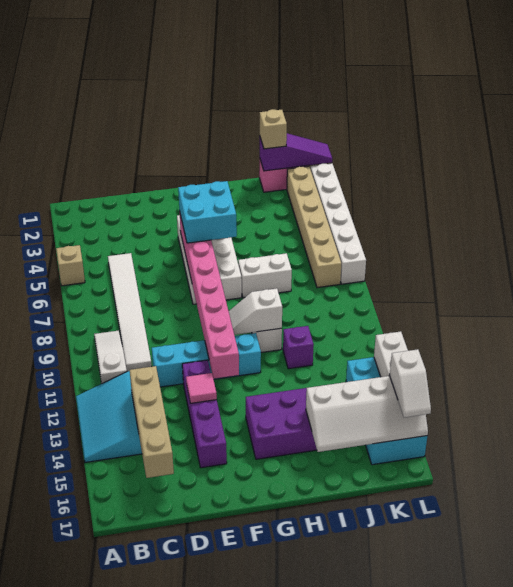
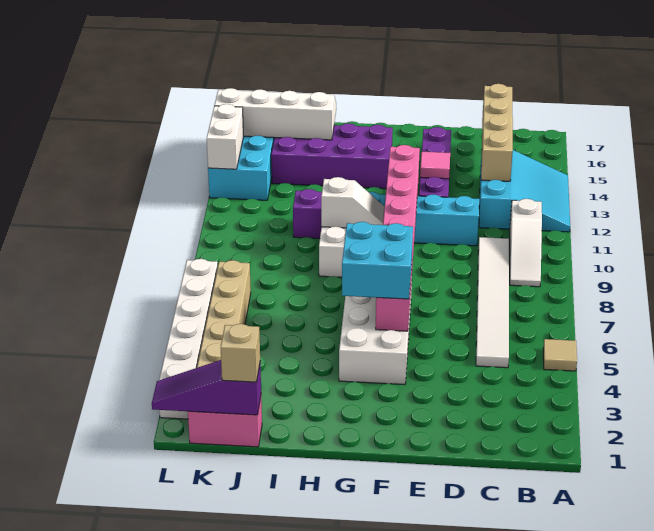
tan 1x1 brick [56,245,85,286] -> tan 1x1 tile [543,339,577,371]
white 1x2 brick [238,253,292,298] -> none
white 1x2 slope [390,349,431,418] -> none

